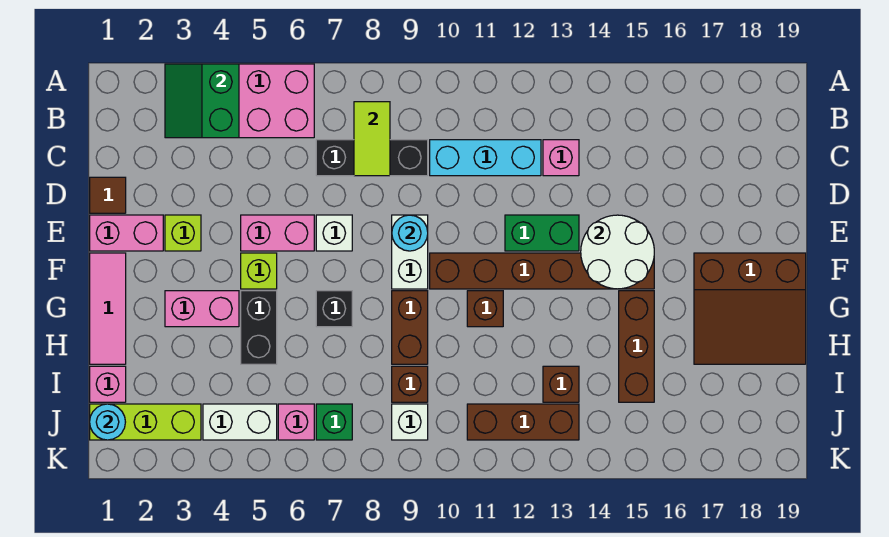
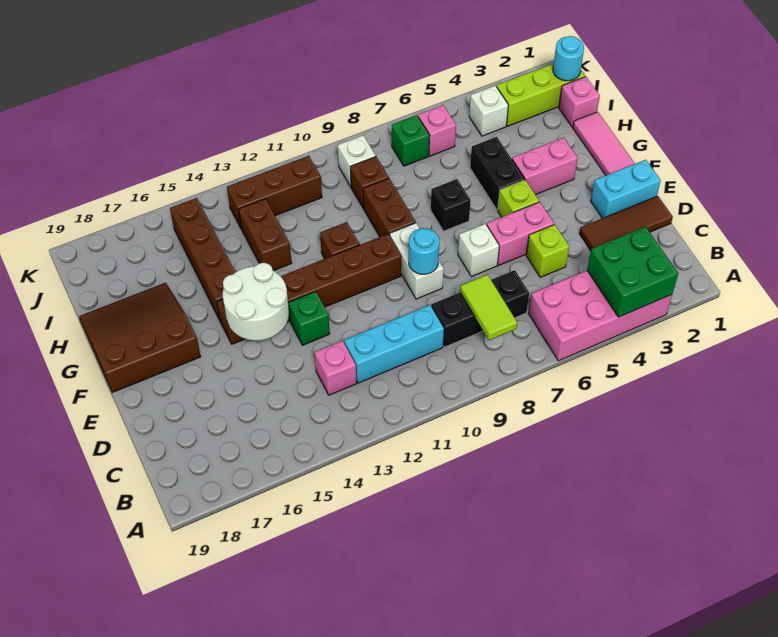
green 2x2 slope [165,64,239,138] -> green 2x2 brick [587,227,678,317]
brown 1x1 tile [90,177,126,213] -> brown 1x3 tile [580,196,673,251]
pink 1x2 brick [90,215,163,251] -> cyan 1x2 brick [591,160,661,218]
lime 1x1 brick [165,215,201,251] -> lime 1x1 brick moved to [526,225,569,277]
green 1x2 brick [505,215,579,251] -> green 1x1 brick [288,292,330,345]
brown 1x3 brick [619,291,654,402] -> brown 1x4 brick [170,198,235,320]
brown 1x1 brick [543,366,579,402] -> brown 1x2 brick [239,199,292,271]
white 1x2 brick [203,404,277,440] -> white 1x1 brick [469,86,508,136]

